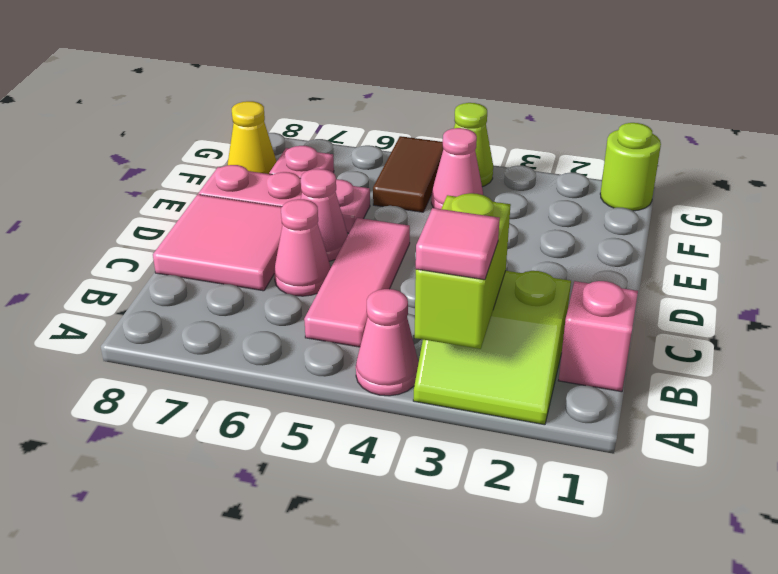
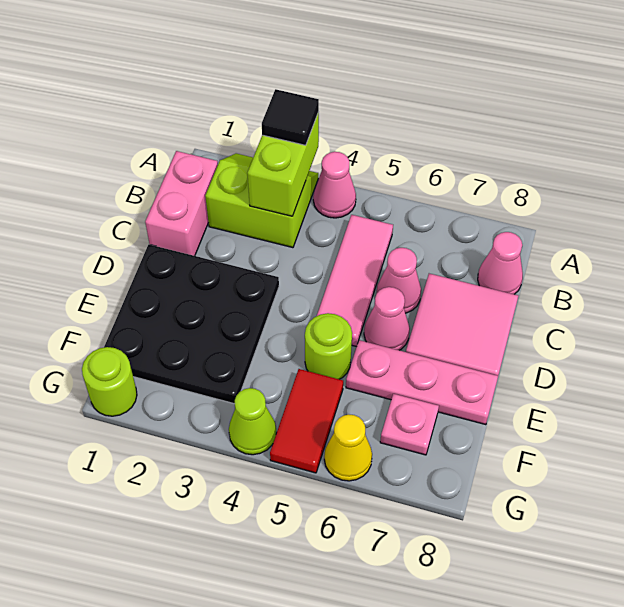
pink 1x1 tile [416,208,500,280] -> black 1x1 tile [262,89,319,145]
pink 1x1 brick [558,281,638,392] -> pink 1x2 brick [145,151,218,256]
none -> black 3x3 plate [104,244,279,404]
none -> lime 1x1 round brick [305,313,352,379]
pink 1x1 cone [431,128,483,209] -> pink 1x1 cone moved to [478,232,523,294]
brown 1x2 tile [373,136,443,212] -> red 1x2 tile [270,369,343,473]
yellow 1x1 cone [227,101,277,174] -> yellow 1x1 cone moved to [324,414,372,481]

